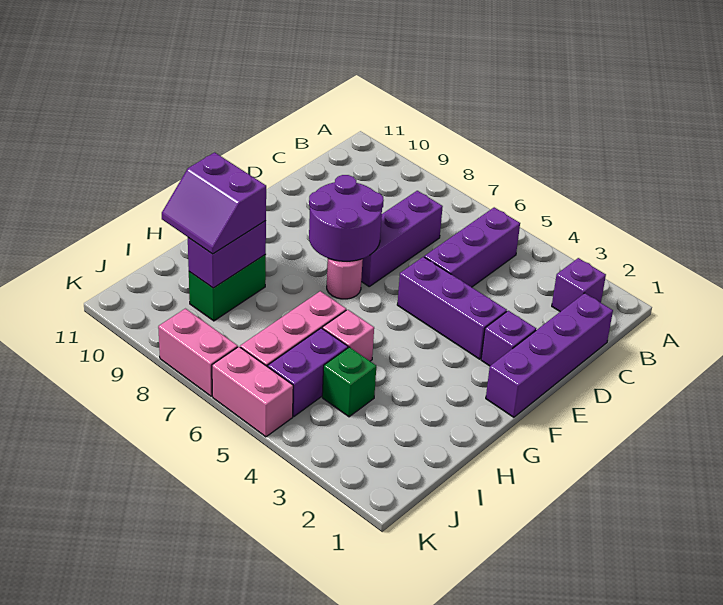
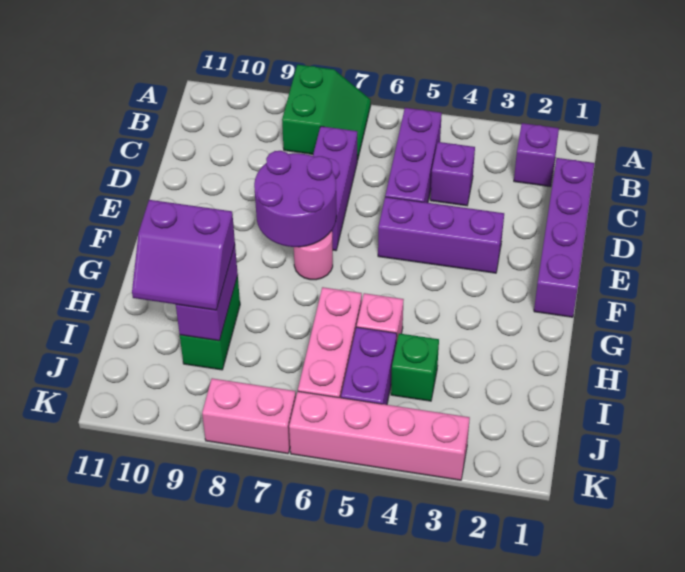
none -> green 2x2 slope [282,65,371,160]
purple 1x1 brick [481,311,536,366] -> purple 1x1 brick moved to [430,142,475,206]
pink 1x2 brick [212,347,293,437] -> pink 1x4 brick [289,391,470,480]

